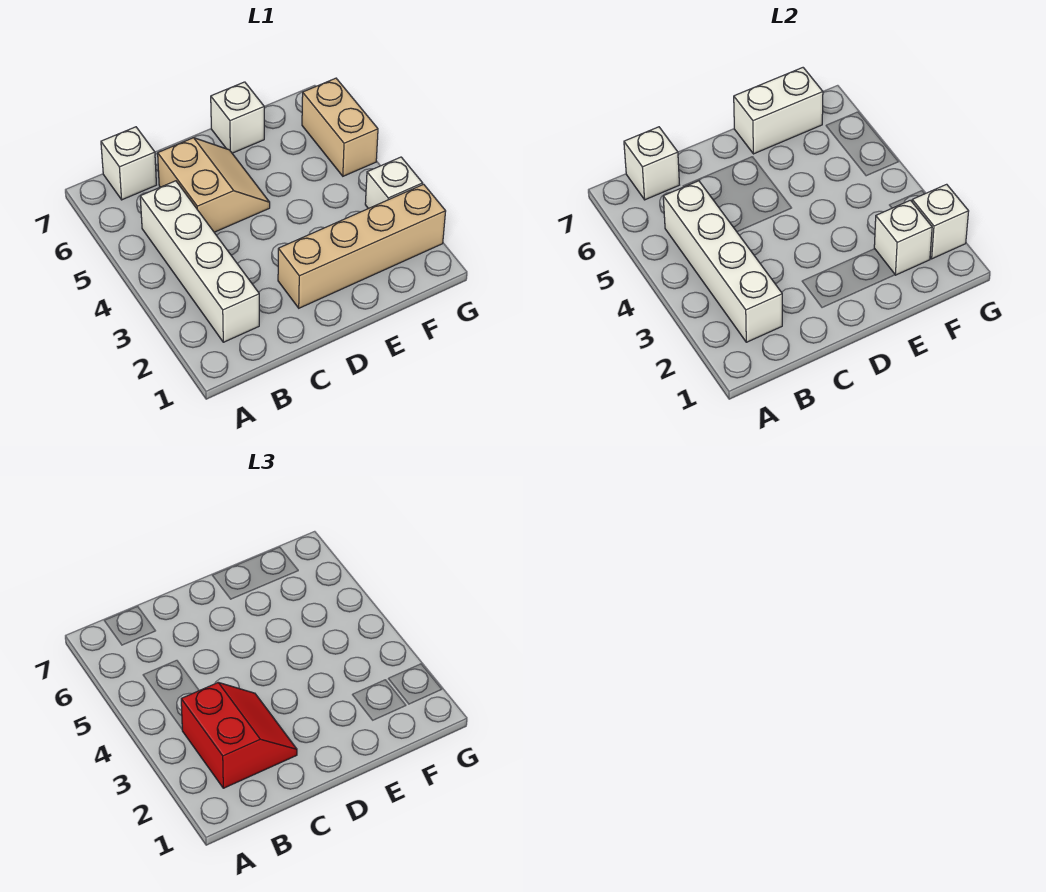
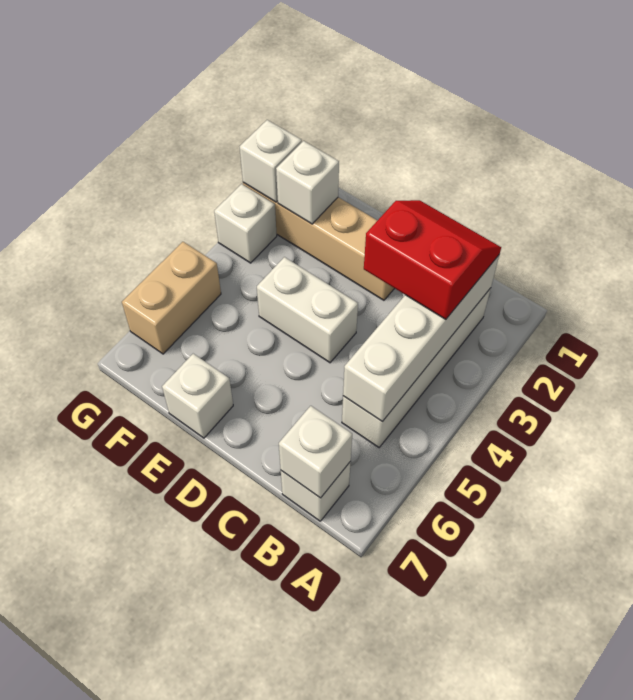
red 2x2 slope [181,683,297,788] -> red 2x2 slope turned to [364,200,501,319]
tan 2x2 slope [158,138,270,232] -> none
white 1x2 brick [734,68,823,154] -> white 1x2 brick moved to [257,257,358,363]

